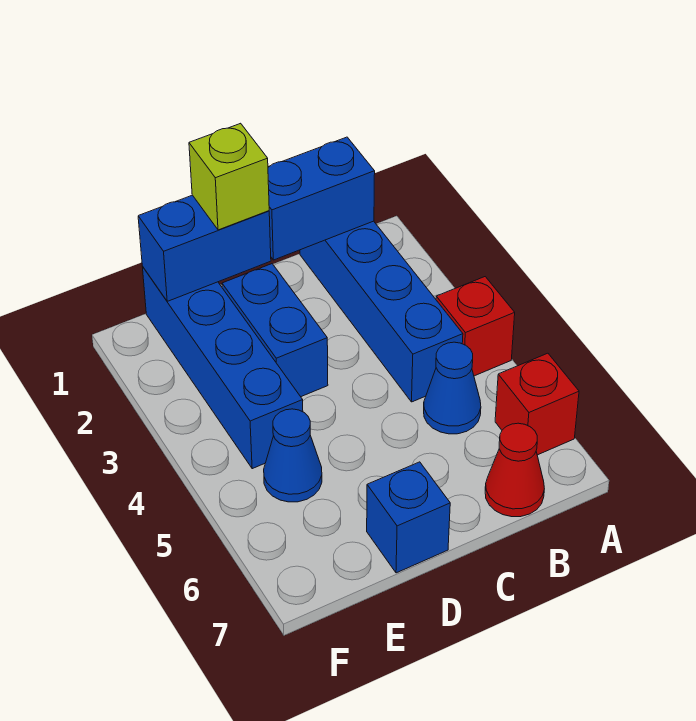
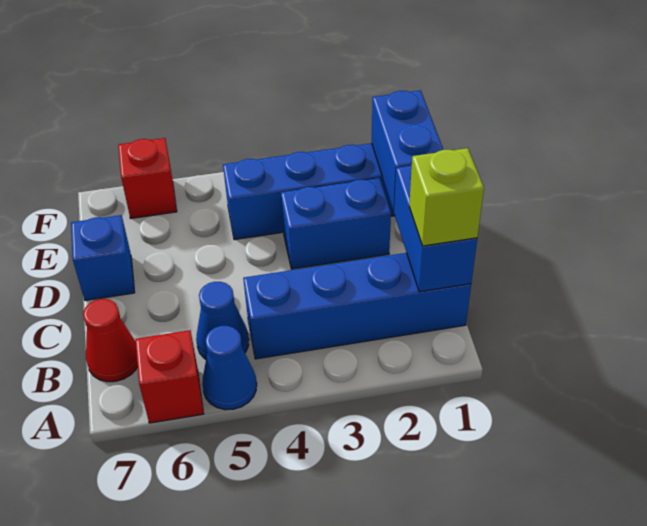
red 1x1 brick [436,277,515,376] -> red 1x1 brick moved to [118,138,177,218]
lime 1x1 brick [189,123,269,230] -> lime 1x1 brick moved to [409,148,484,246]
blue 1x1 cone [264,409,322,502] -> blue 1x1 cone moved to [202,326,257,410]

